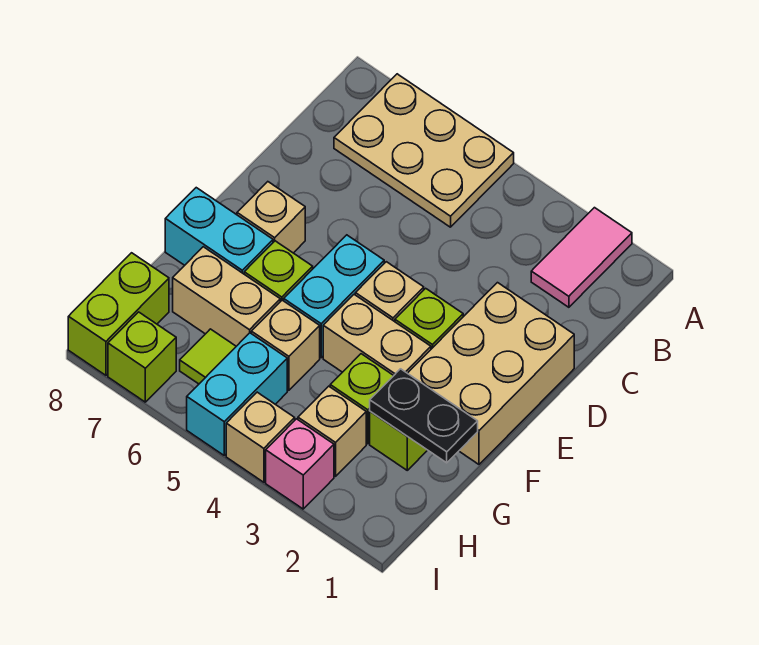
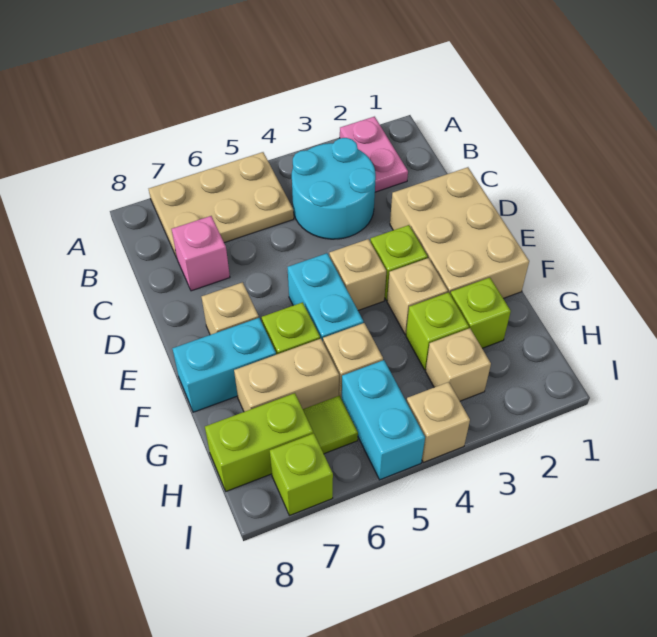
pink 1x2 tile [531,208,632,307] -> pink 1x2 plate [340,117,408,192]
none -> cyan 2x2 round brick [292,138,376,239]
tan 1x2 brick [323,295,431,375] -> tan 1x1 brick [387,258,448,334]
black 1x2 plate [370,369,478,463] -> none
lime 1x2 brick [68,253,169,375] -> lime 1x2 brick turned to [205,393,313,491]
pink 1x1 brick [266,419,334,509] -> pink 1x1 brick moved to [172,216,230,291]

